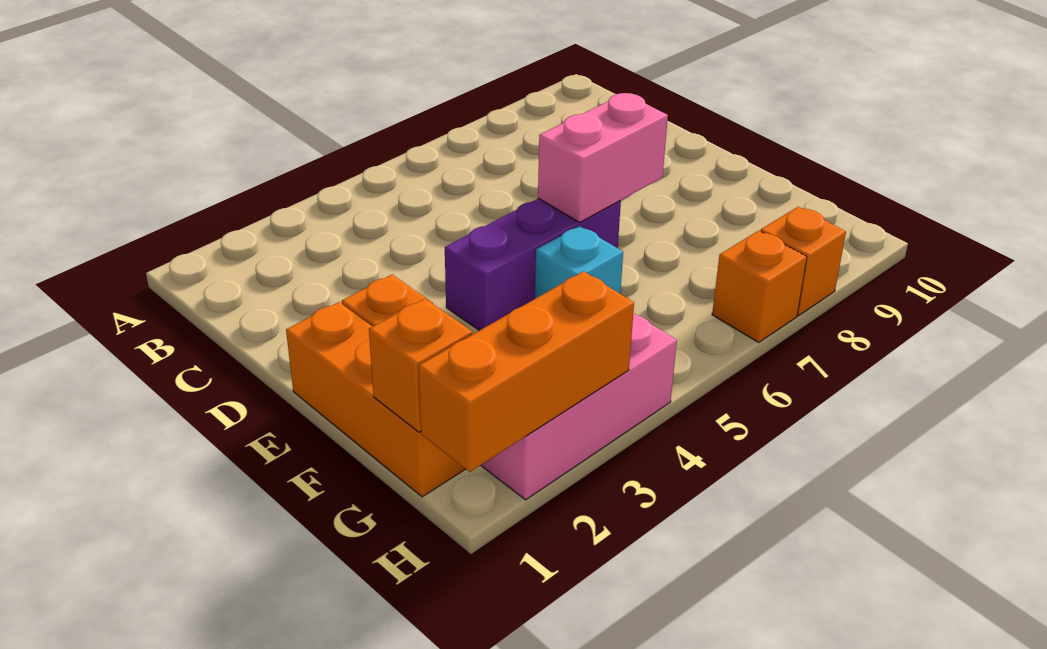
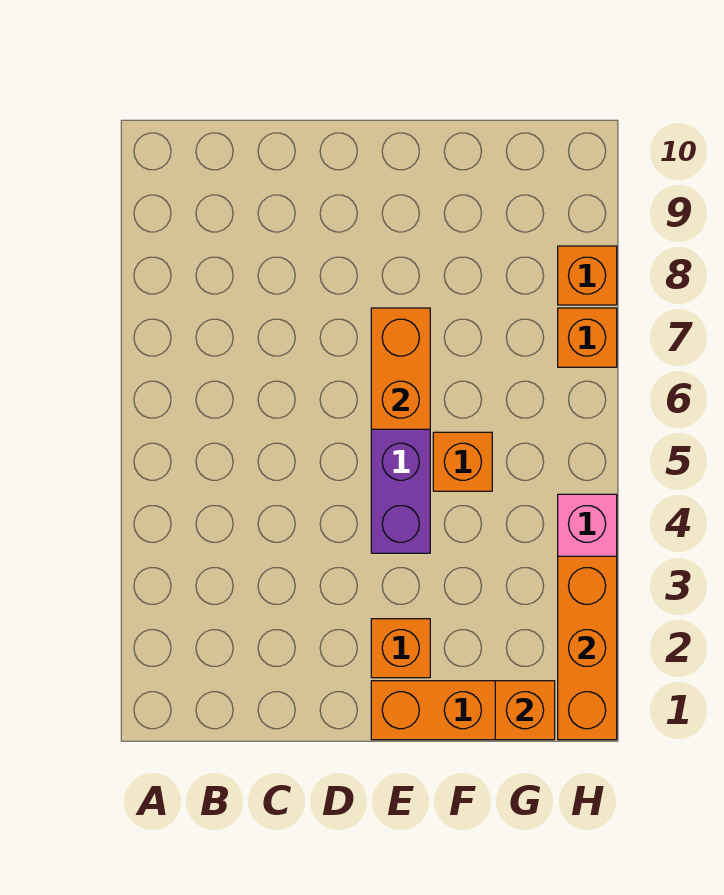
pink 1x2 brick [538,93,668,222] -> orange 1x2 brick [371,308,430,429]
cyan 1x1 brick [535,226,623,299] -> orange 1x1 brick [433,432,492,491]

